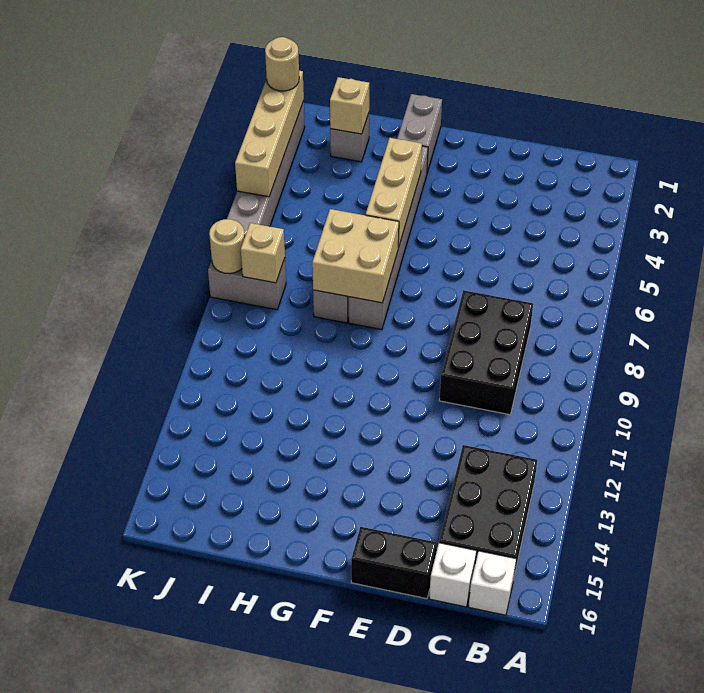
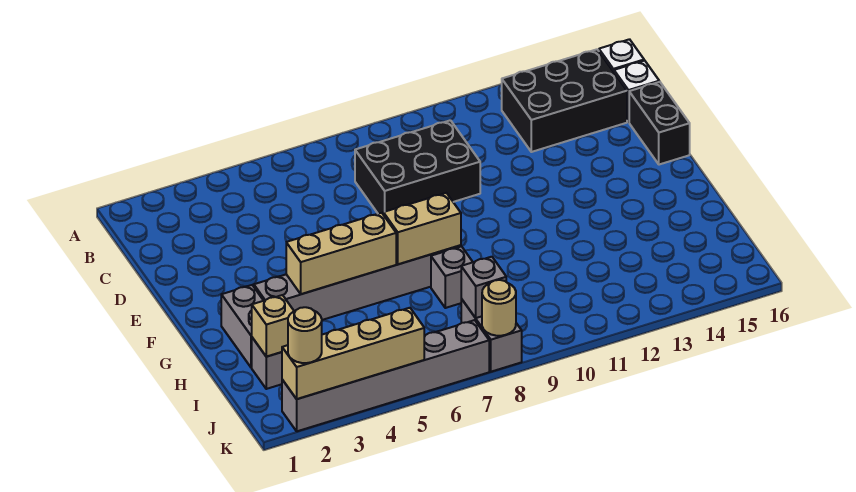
grey 1x2 brick [397,94,442,172] -> grey 1x2 brick turned to [221,285,263,368]
tan 2x2 brick [312,209,399,303] -> tan 1x2 brick [383,193,461,264]
tan 1x1 brick [241,223,285,283] -> grey 1x1 brick [461,257,506,318]

